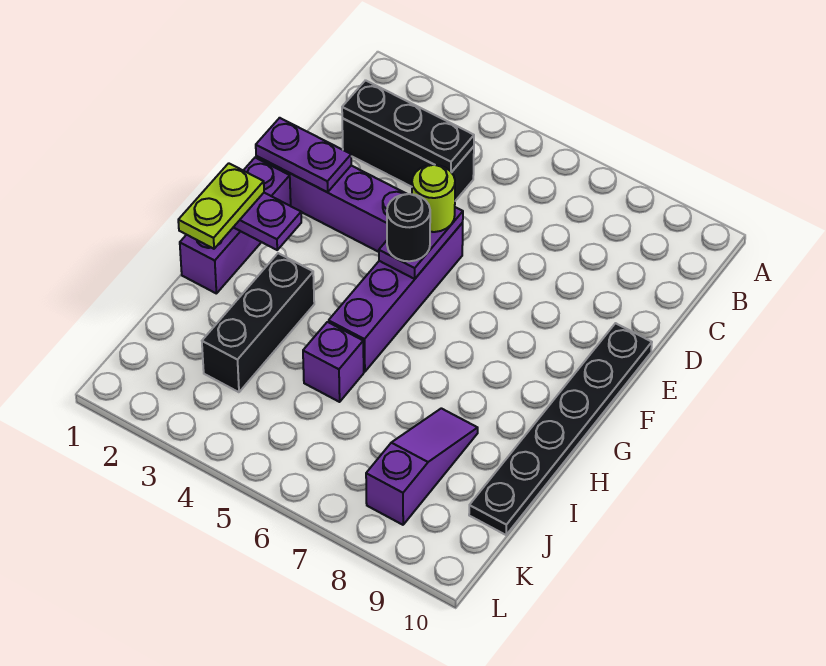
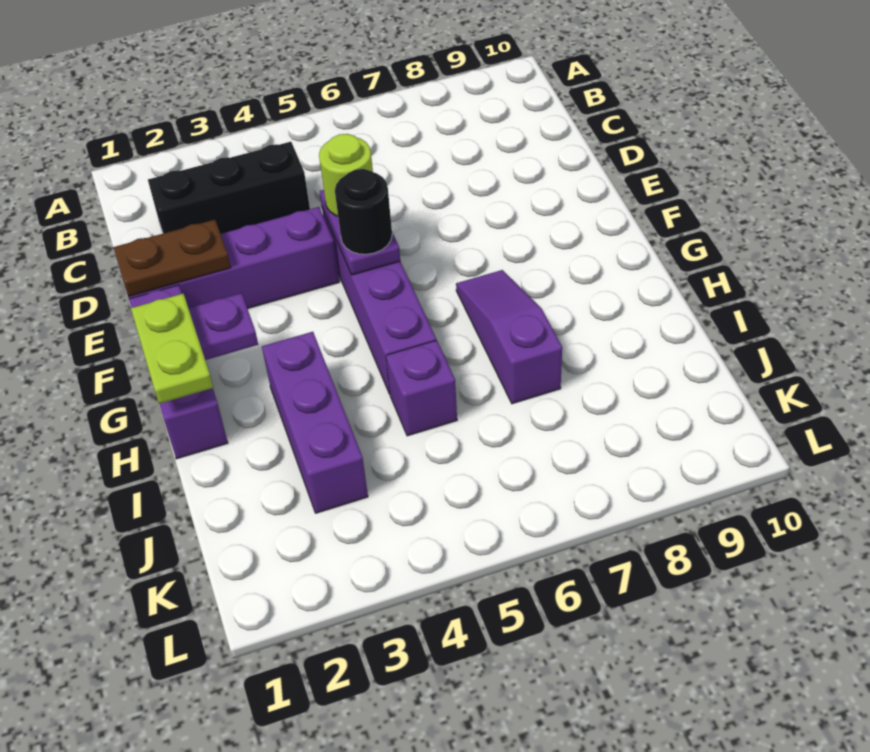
black 1x3 plate [342,80,474,172] -> none
purple 1x2 plate [256,118,351,192] -> brown 1x2 plate [113,220,231,297]
black 1x6 plate [469,323,652,535] -> none
black 1x3 brick [202,253,314,392] -> purple 1x3 brick [262,332,368,513]
purple 1x3 slope [366,408,478,525] -> purple 1x3 slope moved to [456,270,562,404]

